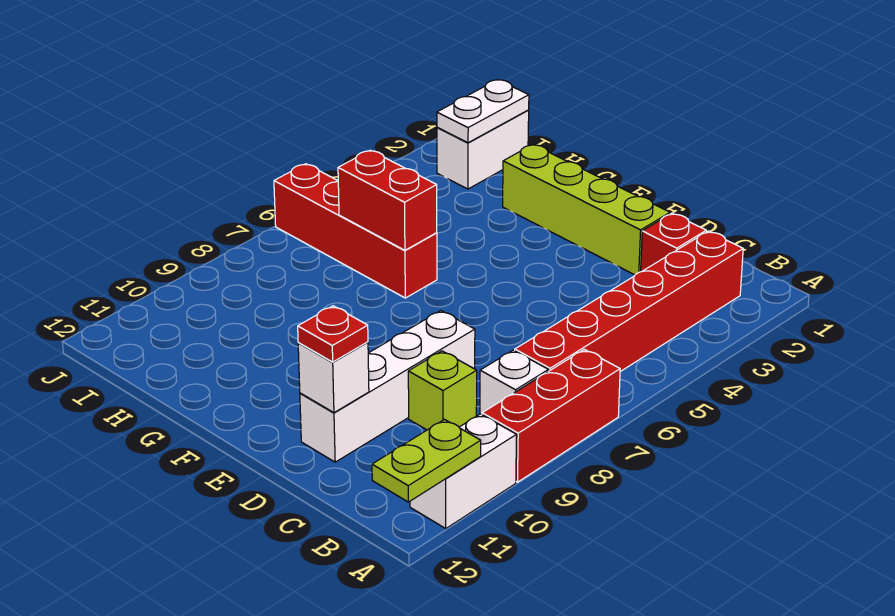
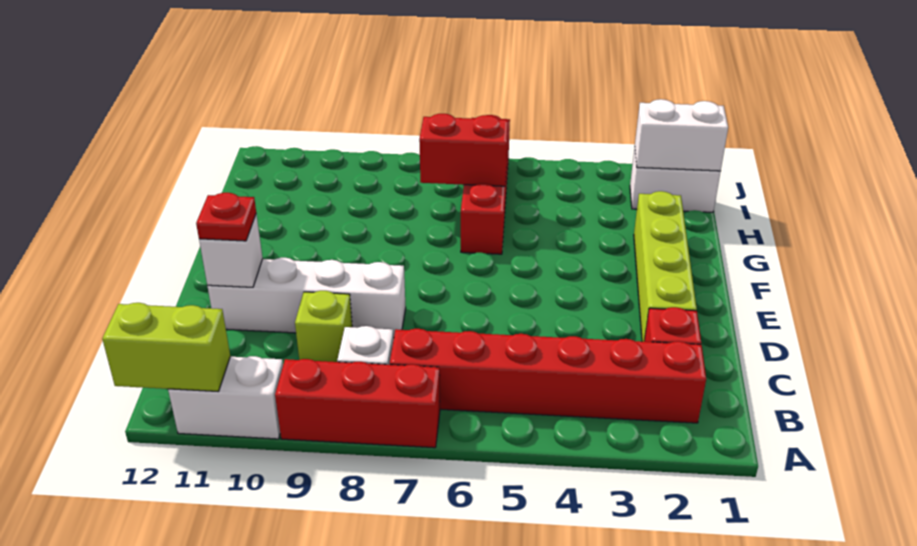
lime 1x2 plate [372,420,481,502] -> lime 1x2 brick [102,303,230,391]
red 1x2 brick [338,150,437,250] -> red 1x2 brick turned to [419,114,508,186]
white 1x2 plate [437,80,529,143] -> white 1x2 brick [635,99,728,171]

